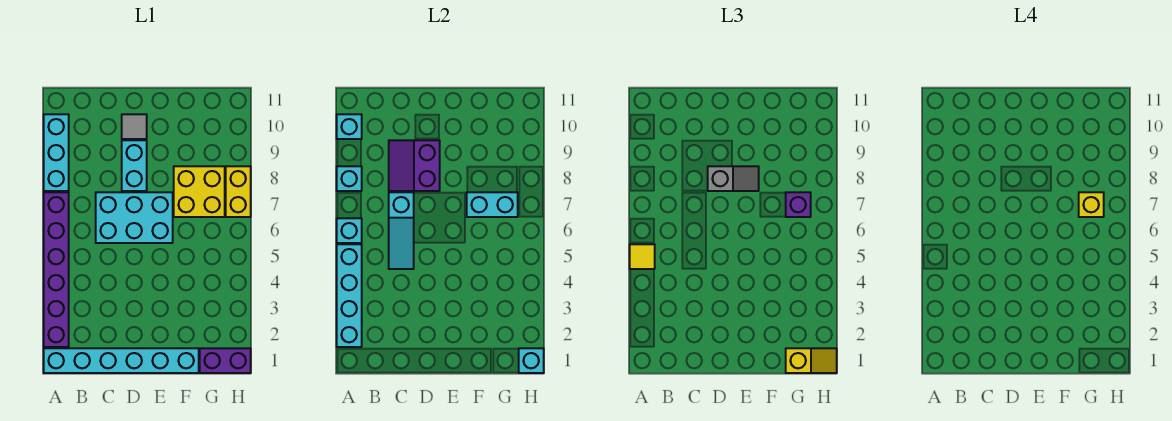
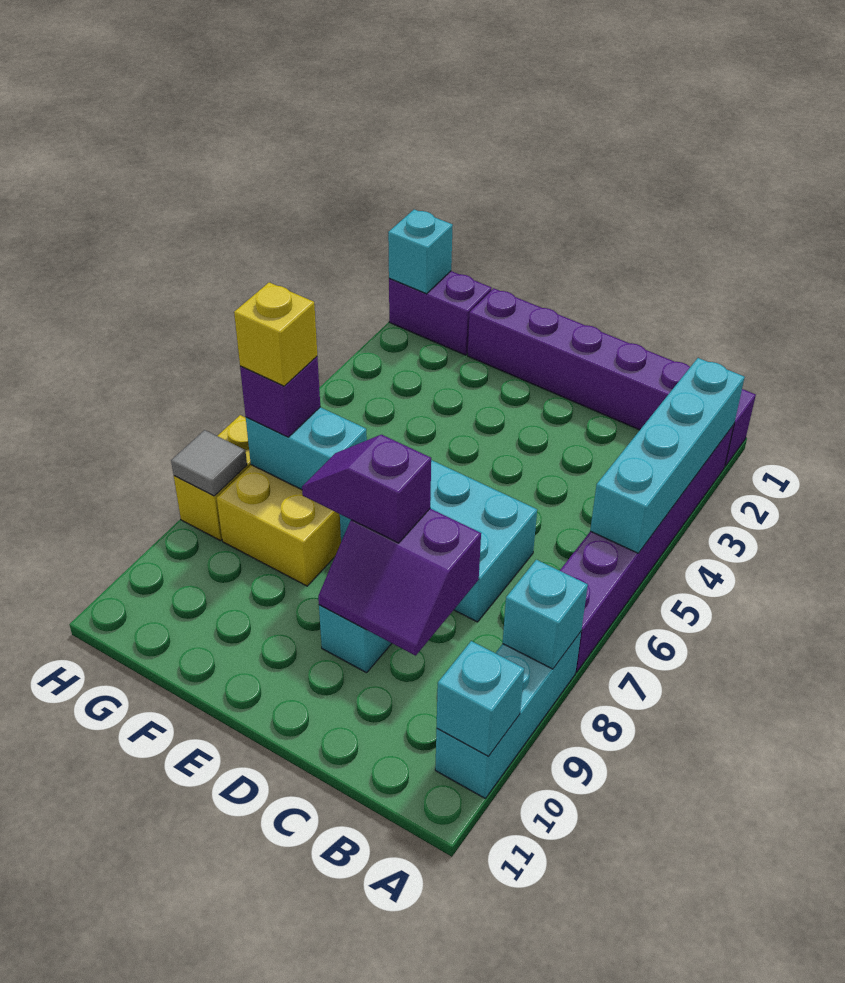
cyan 1x6 brick [44,348,199,373] -> purple 1x6 brick [468,288,756,466]
yellow 1x1 tile [630,244,655,269] -> none
cyan 1x1 brick [337,218,362,243] -> none
cyan 1x3 slope [389,192,414,269] -> none
purple 2x2 slope [389,140,440,191] -> purple 2x2 slope turned to [318,509,481,656]
grey 1x2 slope [708,166,759,191] -> purple 1x2 slope [302,435,431,543]
grey 1x1 tile [122,114,147,139] -> grey 1x1 tile moved to [171,430,247,496]
yellow 1x2 slope [786,348,837,373] -> none

